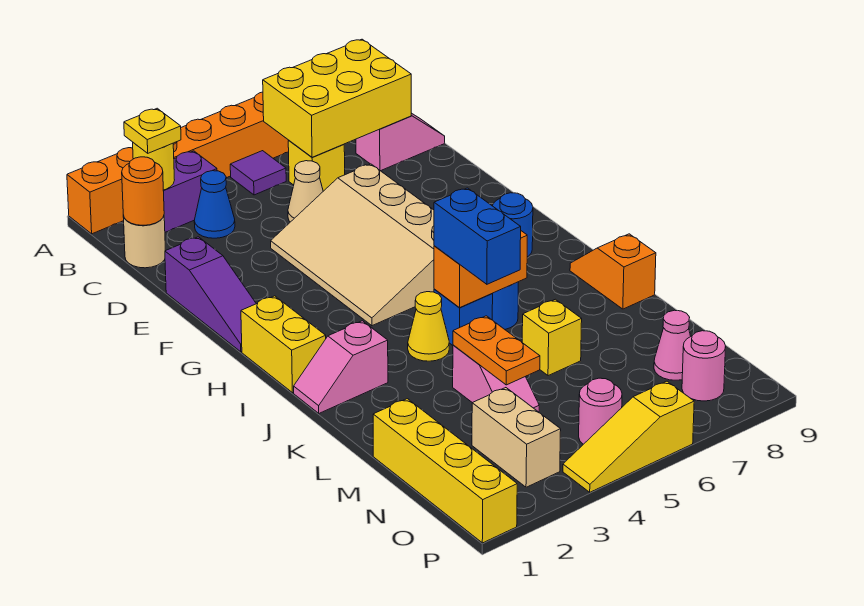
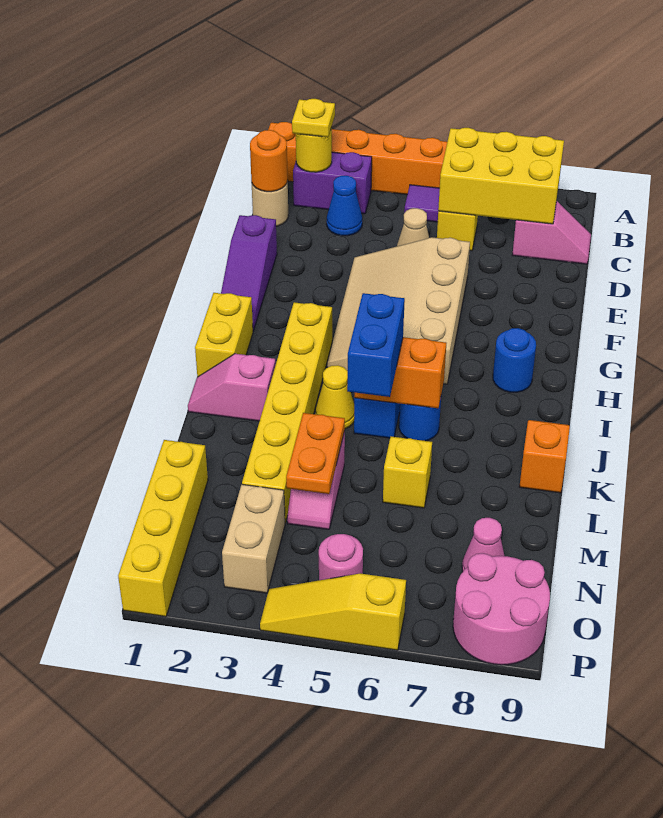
none -> yellow 1x6 brick [242,302,332,523]
pink 1x1 round brick [682,331,726,401] -> pink 2x2 round brick [453,553,550,665]

